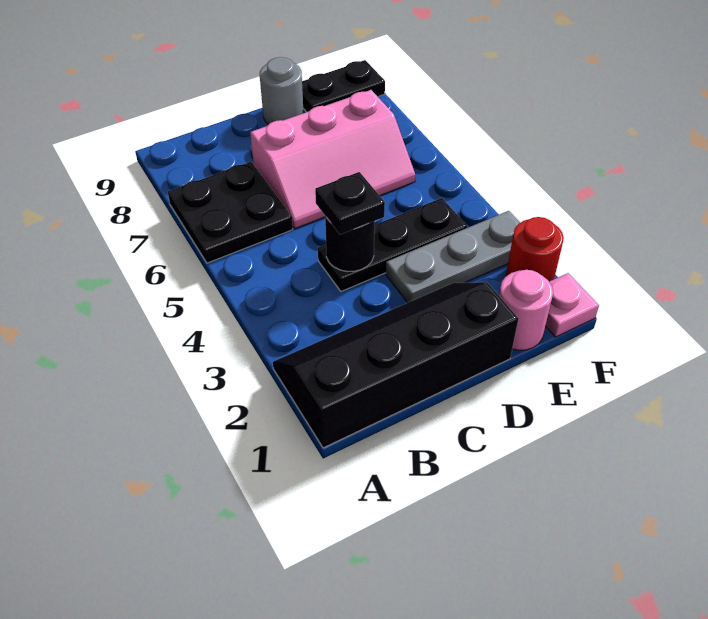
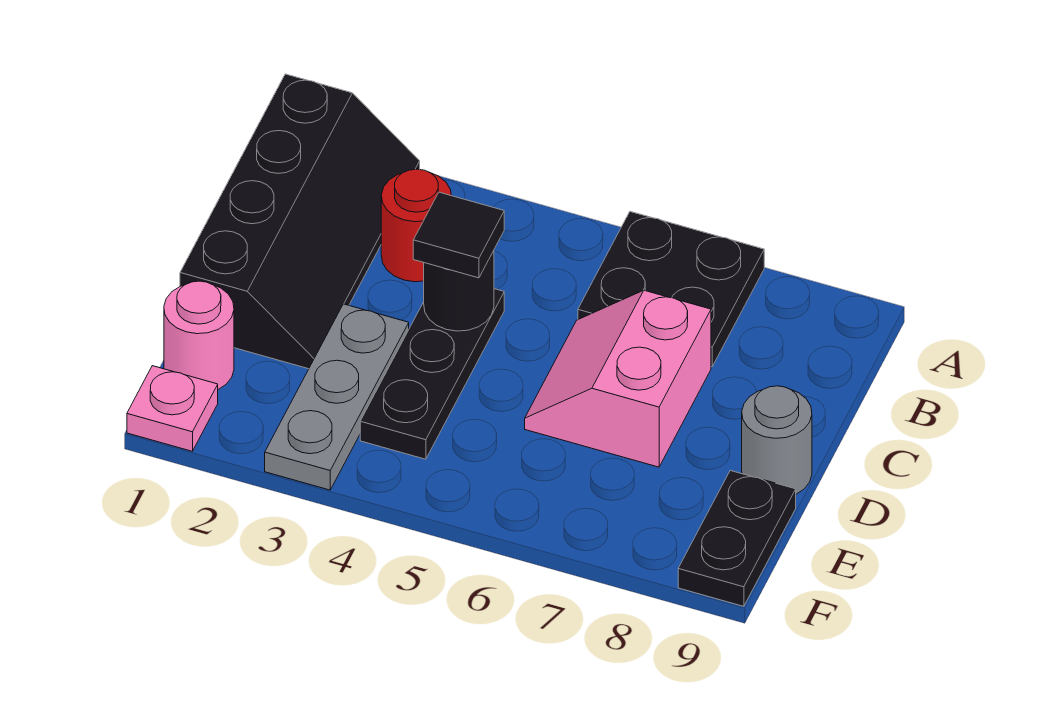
black 1x1 plate [315,172,385,235] -> black 1x1 tile [413,192,504,278]
pink 2x3 slope [250,90,415,229] -> pink 2x2 slope [525,290,711,467]
red 1x1 round brick [506,217,564,281] -> red 1x1 round brick moved to [381,169,451,282]

